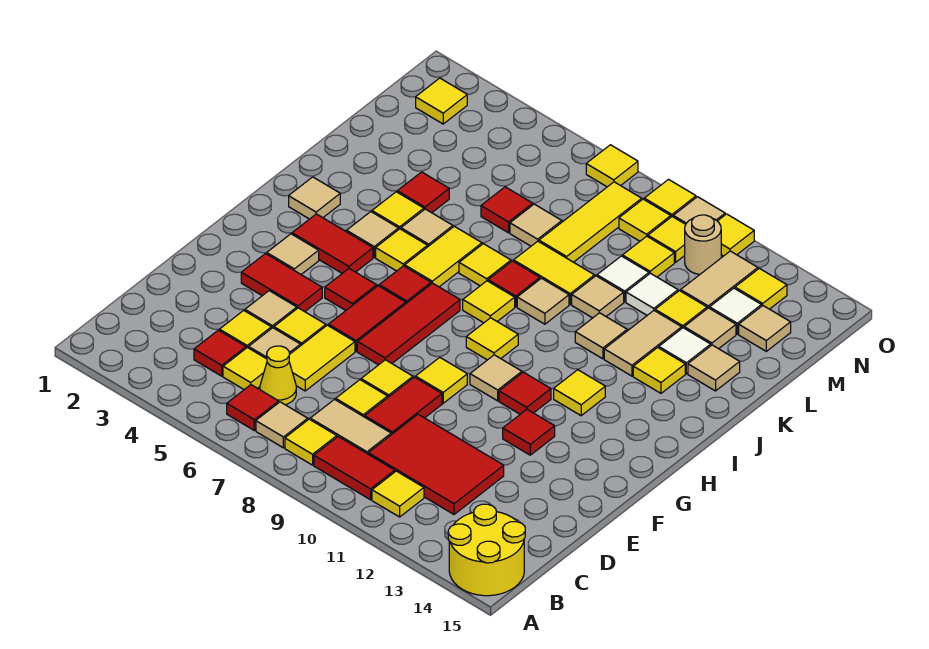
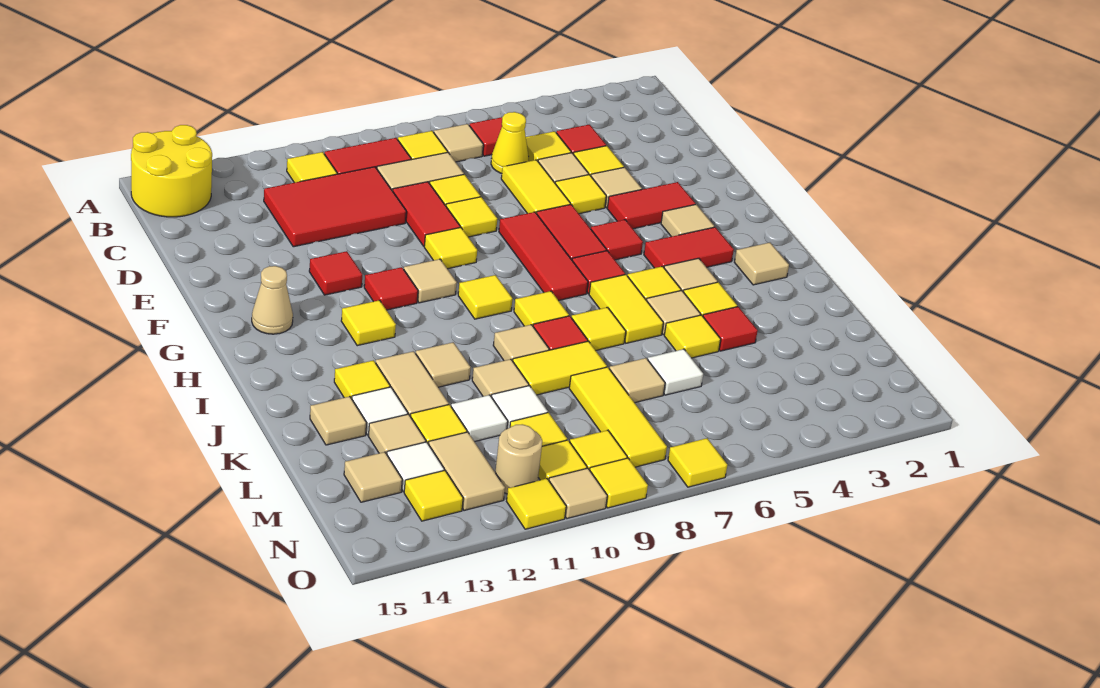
none -> tan 1x1 cone [252,266,293,334]
red 1x1 tile [481,187,533,233] -> white 1x1 tile [648,349,703,395]
yellow 1x1 tile [416,78,467,124] -> yellow 1x1 tile moved to [664,315,721,358]

